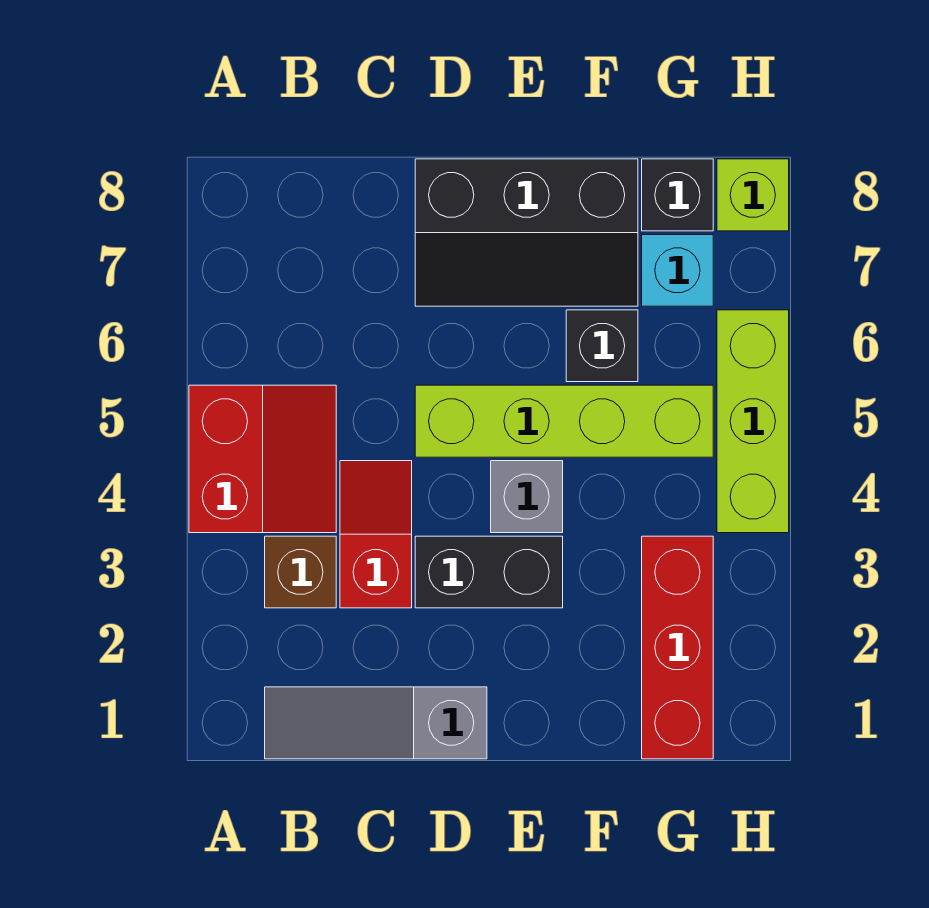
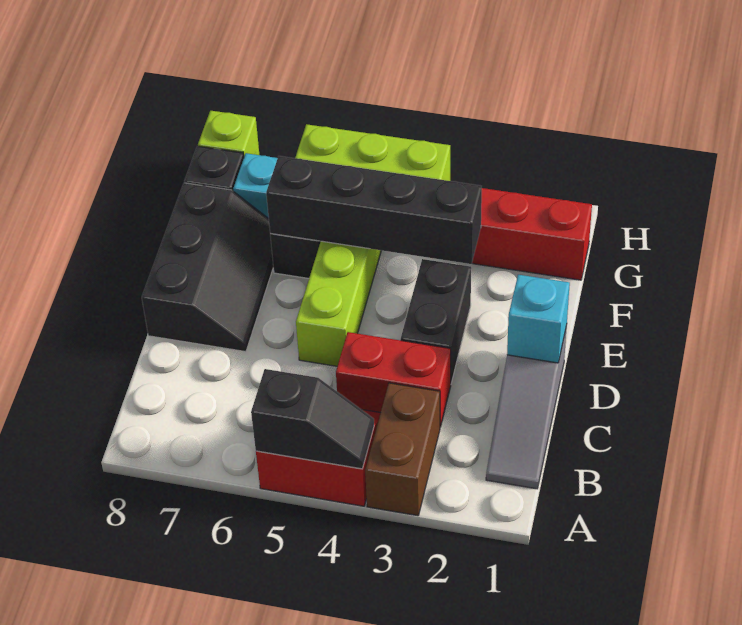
none -> black 1x2 slope [251,369,374,469]
brown 1x1 brick [265,536,336,608] -> brown 1x2 brick [365,383,440,516]
red 1x2 slope [340,461,412,608] -> red 1x2 brick [336,332,451,427]
none -> cyan 1x1 brick [507,275,570,363]
grey 1x1 brick [491,461,563,533] -> none
none -> black 1x4 brick [266,156,482,264]

